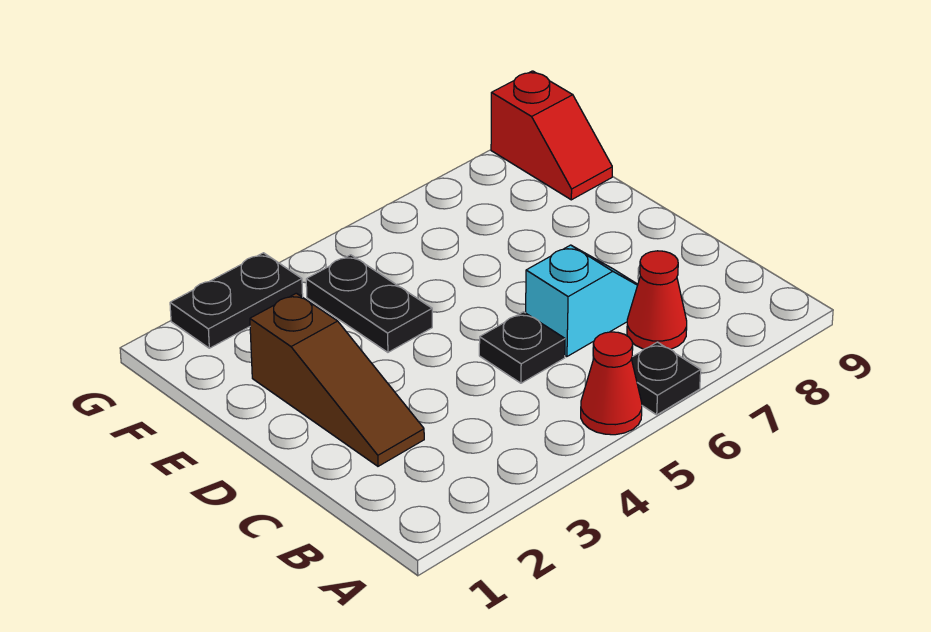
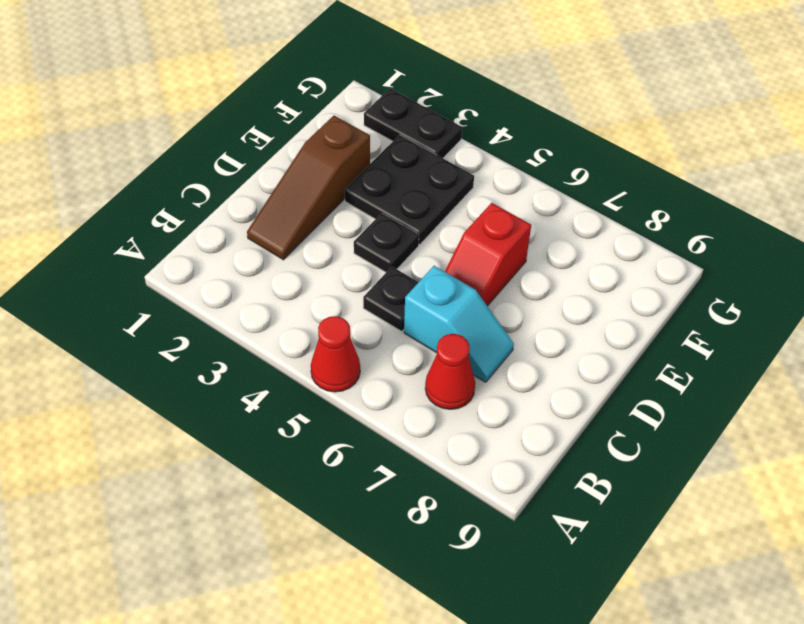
black 1x1 plate [632,342,701,415] -> black 1x1 plate moved to [354,213,419,272]
black 1x2 plate [306,255,432,352] -> black 2x2 plate [345,135,474,245]
red 1x2 slope [491,71,612,200] -> red 1x2 slope moved to [445,203,531,306]

